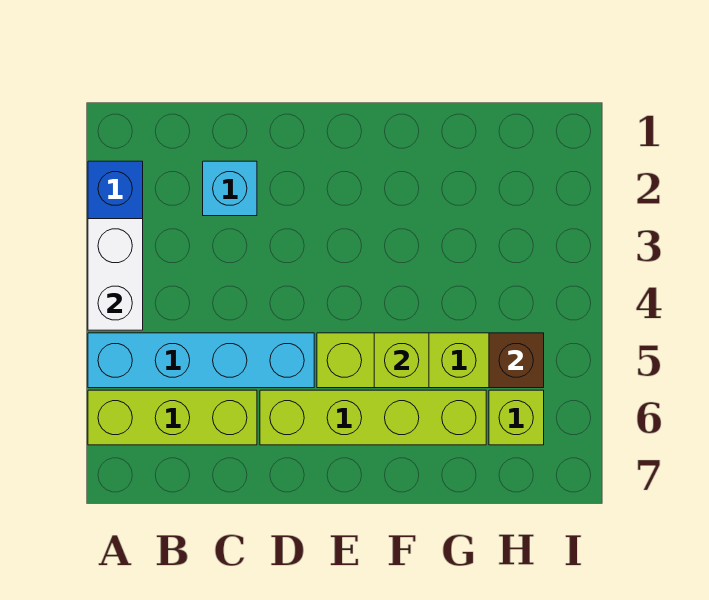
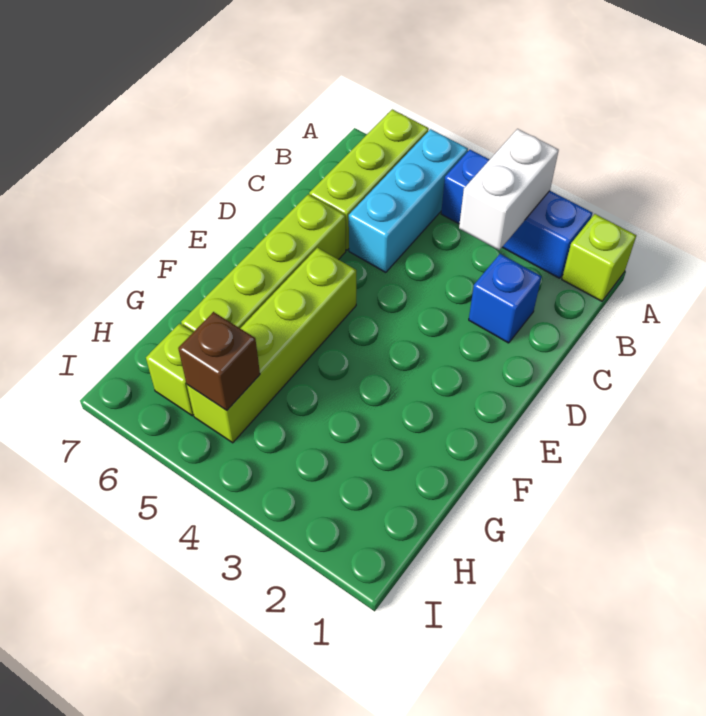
white 1x2 brick [88,219,143,330] -> white 1x2 brick turned to [459,129,559,250]
cyan 1x4 brick [88,333,314,388] -> cyan 1x3 brick [349,129,468,273]
cyan 1x1 brick [203,161,257,216] -> blue 1x1 brick [469,254,541,343]
lime 1x1 brick [374,333,429,388] -> lime 1x1 brick moved to [562,214,636,301]

